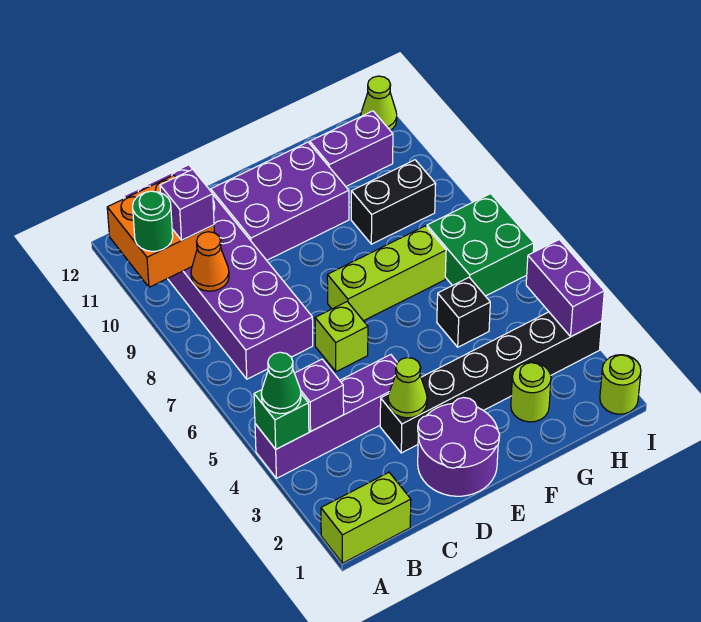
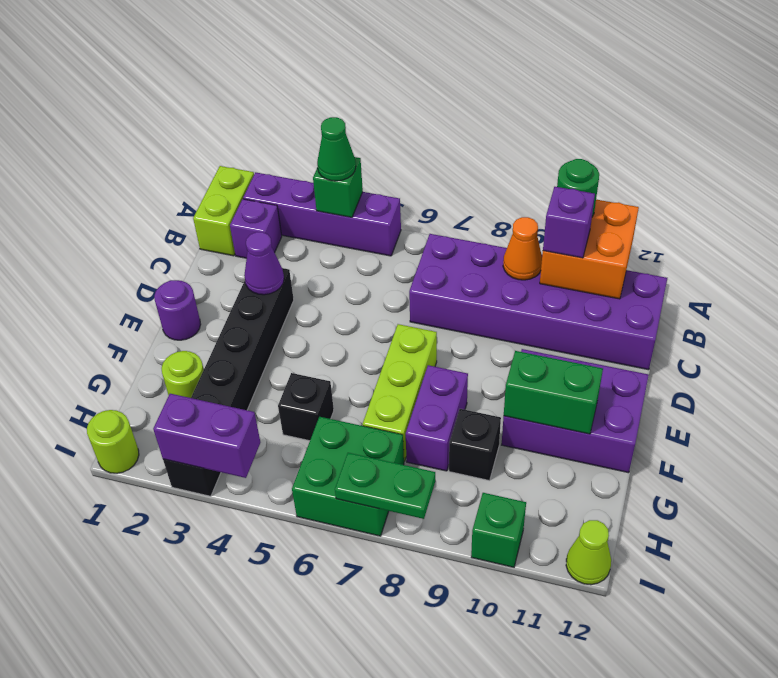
purple 1x4 brick [255,355,397,478] -> purple 1x4 brick turned to [243,172,401,256]
purple 1x1 brick [295,359,344,431] -> purple 1x1 brick moved to [230,199,282,258]
purple 2x2 round brick [418,398,500,496] -> purple 1x1 round brick [154,280,201,340]
lime 1x1 cone [388,358,427,418] -> purple 1x1 cone [244,232,284,295]
lime 1x1 brick [315,302,368,372] -> none
purple 2x3 brick [211,142,349,260] -> purple 2x3 brick turned to [502,349,649,473]
none -> green 1x2 brick [504,351,603,434]
black 1x2 brick [351,160,436,244] -> black 1x1 brick [449,409,501,481]
purple 1x2 brick [310,111,393,186] -> purple 1x2 brick moved to [406,365,468,471]
none -> green 1x2 plate [335,453,435,519]
none -> green 1x1 brick [471,493,526,567]

